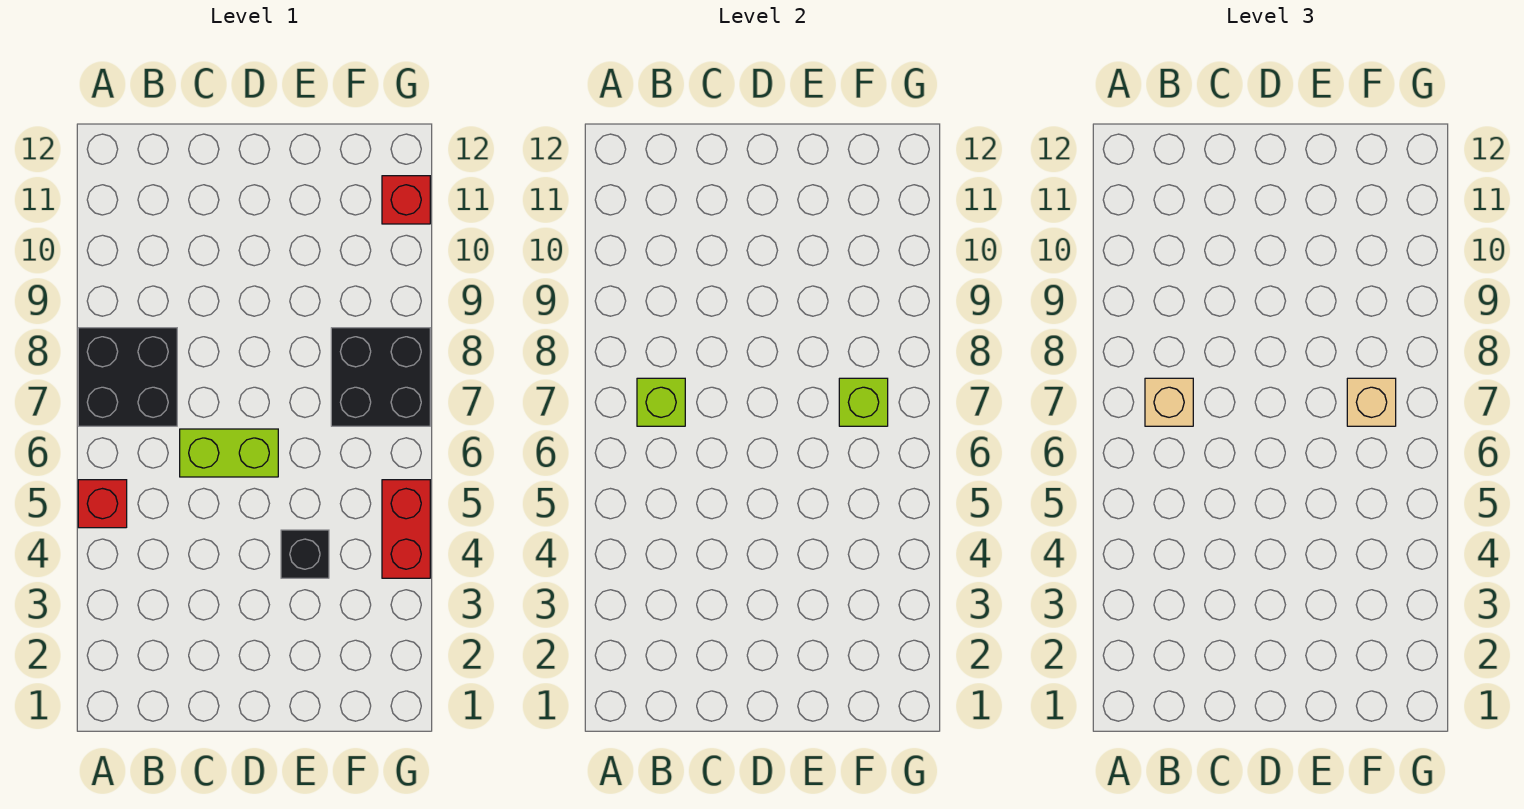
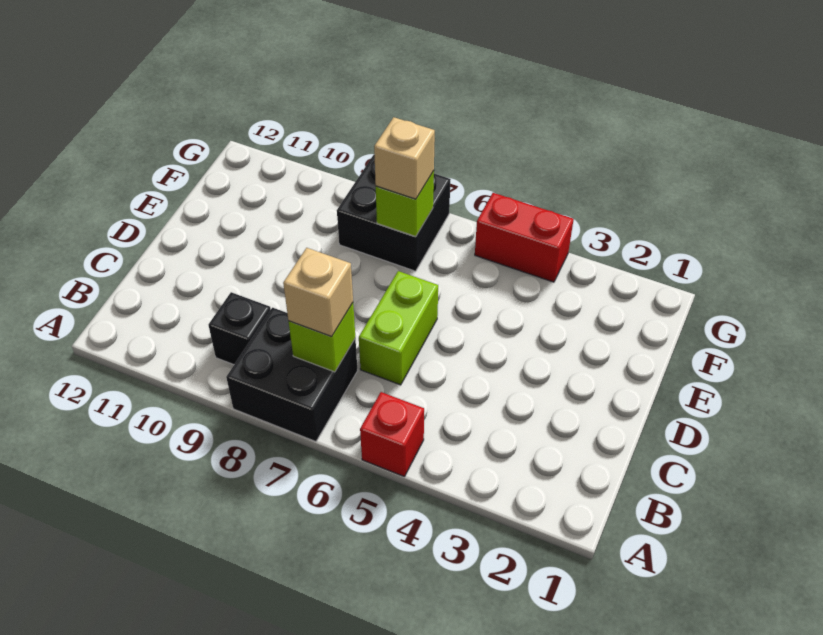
black 1x1 brick [281,530,329,578] -> black 1x1 brick moved to [209,292,271,365]
red 1x1 brick [382,176,430,224] -> none

